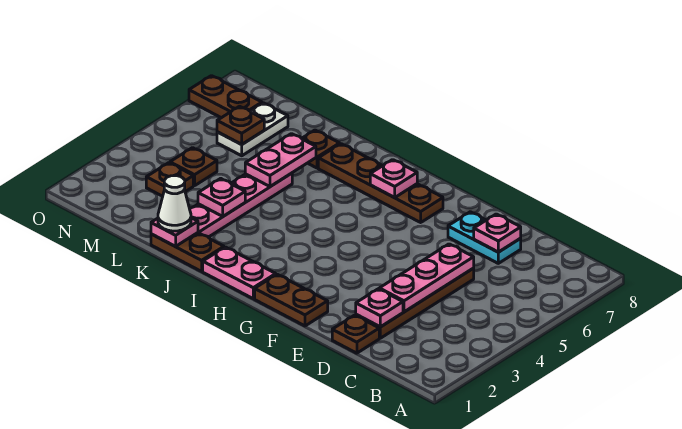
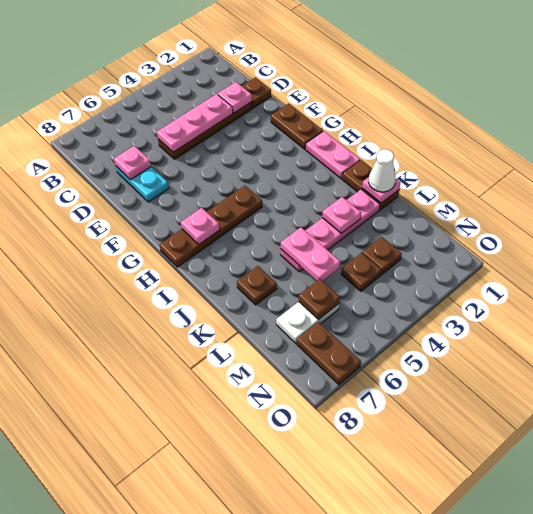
brown 1x4 plate [318,144,443,222] -> brown 1x4 plate turned to [159,186,262,267]
pink 1x2 plate [245,134,316,187] -> pink 1x2 plate turned to [281,227,340,281]

